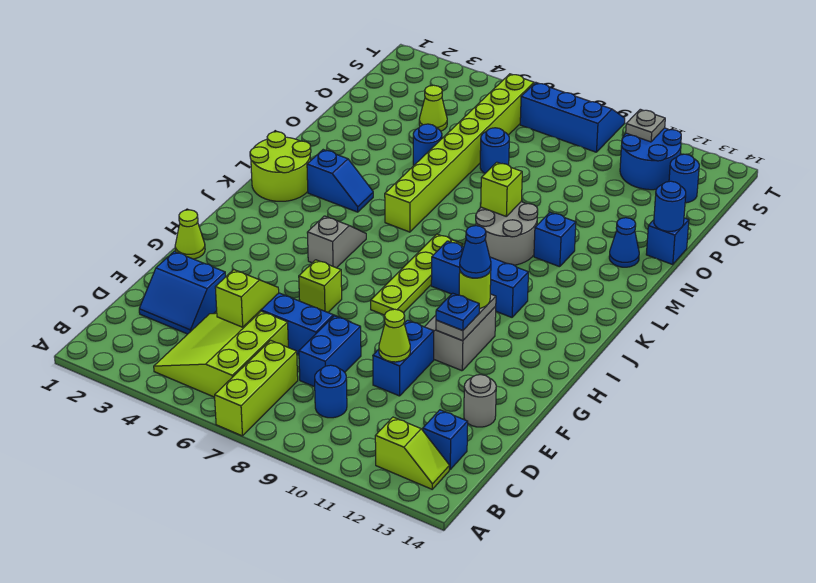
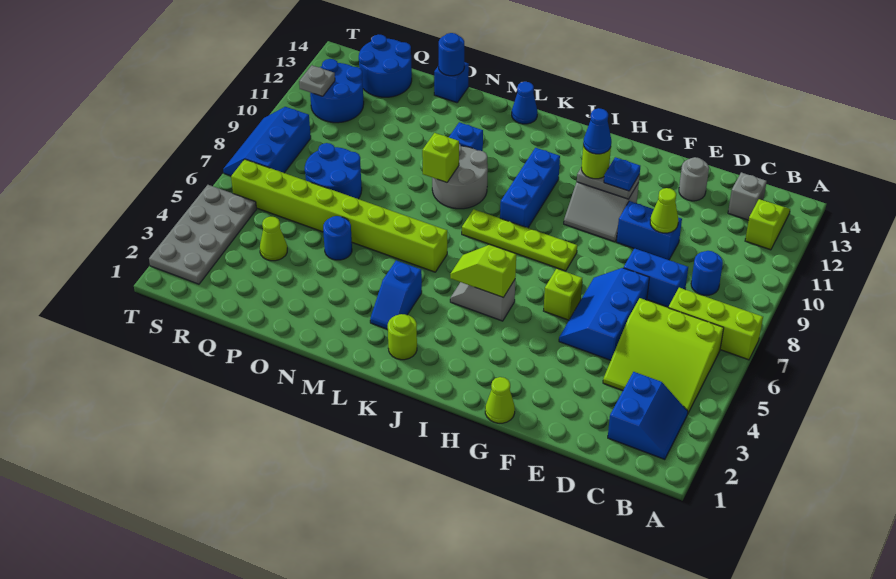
blue 1x1 brick [423,410,468,470] -> grey 1x1 brick [728,172,767,220]
blue 2x2 slope [139,252,226,334] -> blue 2x2 slope moved to [608,372,688,460]
lime 1x2 slope [215,270,279,327] -> lime 1x2 slope moved to [450,245,516,298]
lime 2x2 round brick [250,132,311,201] -> lime 1x1 round brick [388,314,417,360]
blue 1x2 slope [307,150,373,212] -> blue 1x2 slope turned to [370,261,422,329]
blue 1x1 cone [609,218,639,267] -> blue 1x1 cone moved to [512,82,537,124]
blue 1x1 round brick [480,128,509,173] -> blue 2x2 round brick [305,143,362,199]
blue 1x1 round brick [669,154,699,203] -> blue 2x2 round brick [359,34,412,97]
none -> grey 2x4 plate [149,185,257,284]

